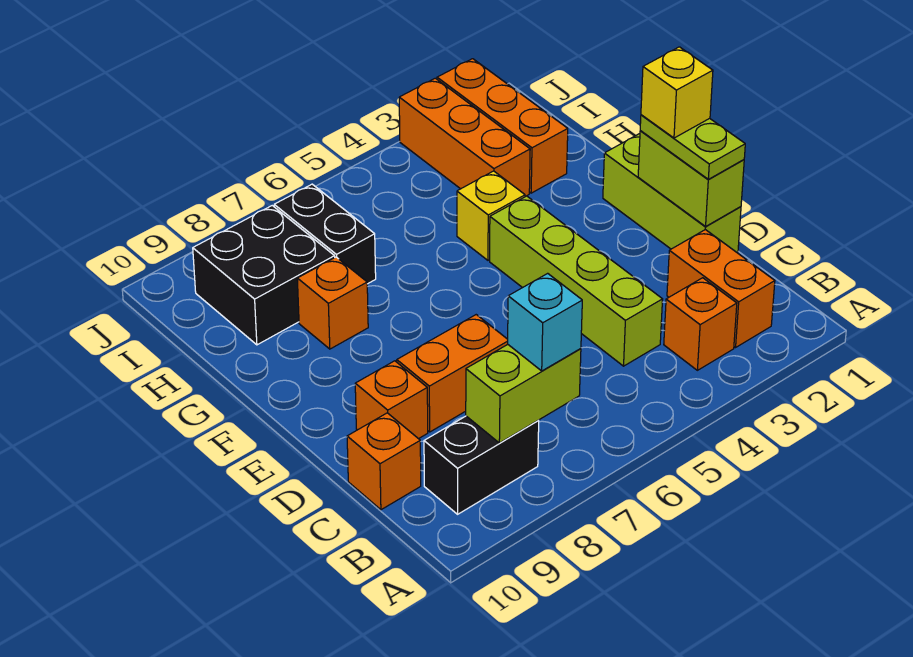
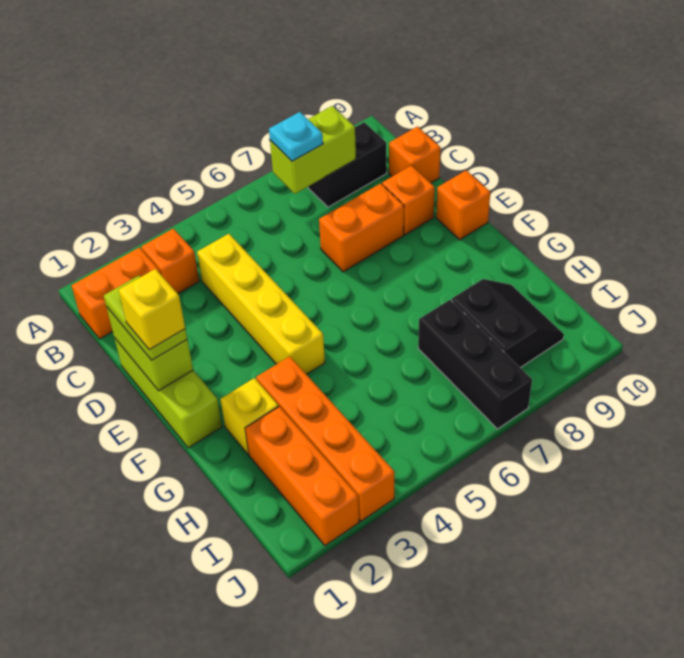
orange 1x2 brick [667,230,775,348] -> orange 1x2 brick turned to [72,247,161,339]
cyan 1x1 brick [508,273,582,371] -> cyan 1x1 plate [269,112,323,161]
lime 1x4 brick [490,196,663,366] -> yellow 1x4 brick [197,234,325,375]
yellow 1x1 brick [457,171,525,260] -> yellow 1x1 brick moved to [220,378,279,454]
orange 1x1 brick [297,257,368,349] -> orange 1x1 brick moved to [436,170,490,240]
orange 1x3 brick [399,78,530,196] -> orange 1x4 brick [256,356,395,521]
black 1x2 brick [274,184,376,284] -> black 1x3 brick [418,300,532,429]
black 2x2 brick [193,206,335,345] -> black 2x2 slope [452,279,564,368]

